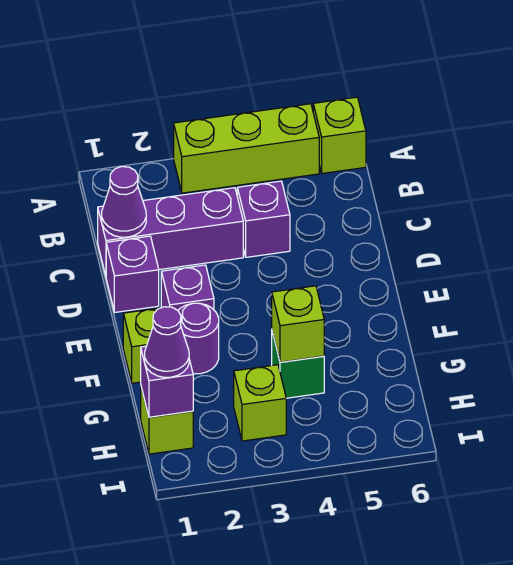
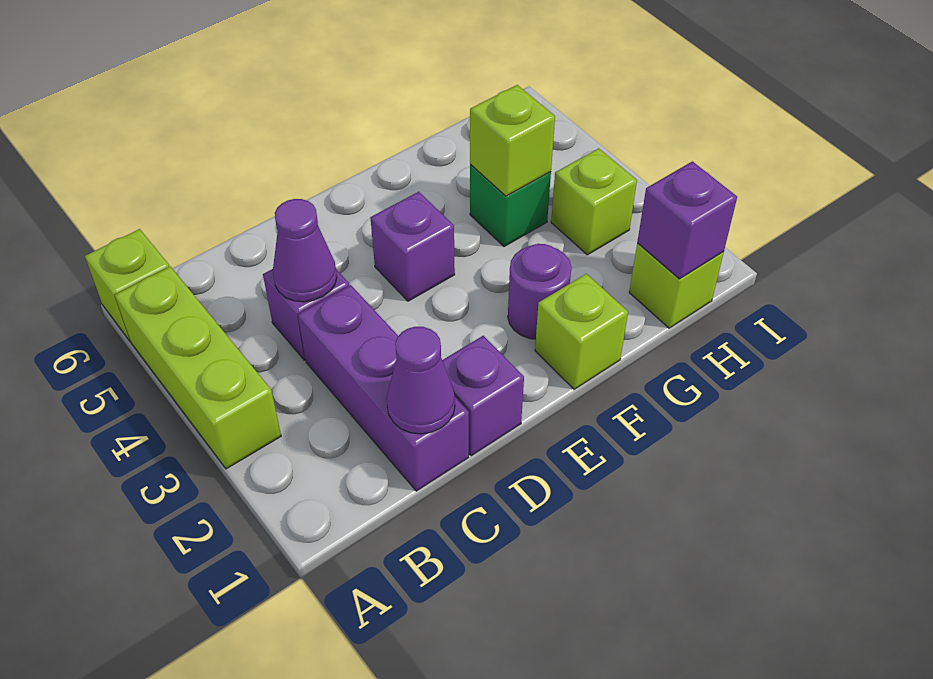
purple 1x1 brick [161,265,214,310] -> purple 1x1 brick moved to [370,192,455,301]
purple 1x1 cone [145,307,189,377] -> purple 1x1 cone moved to [273,199,337,302]

